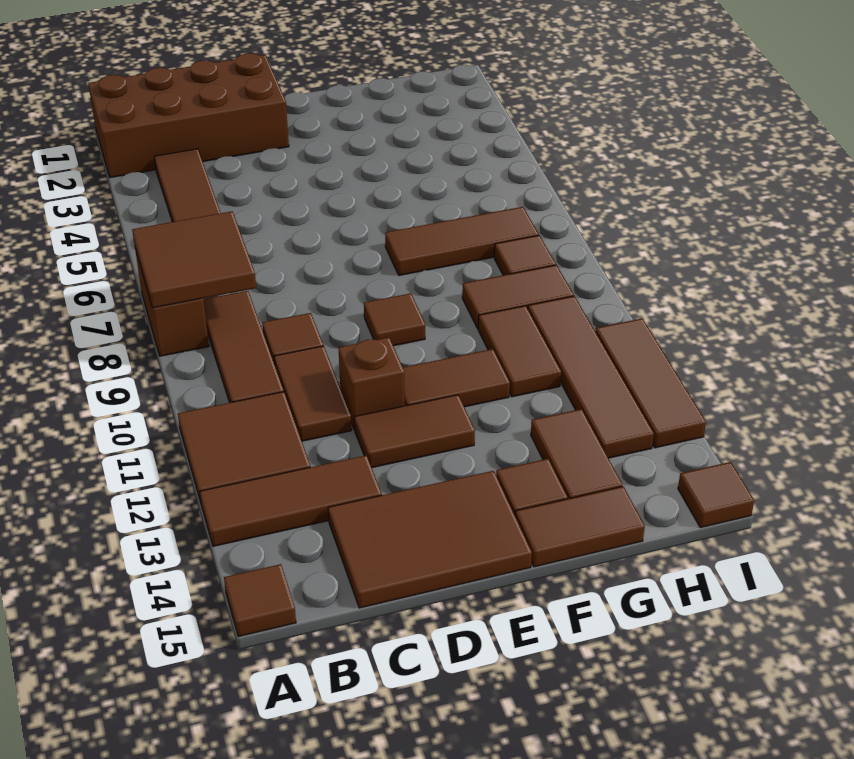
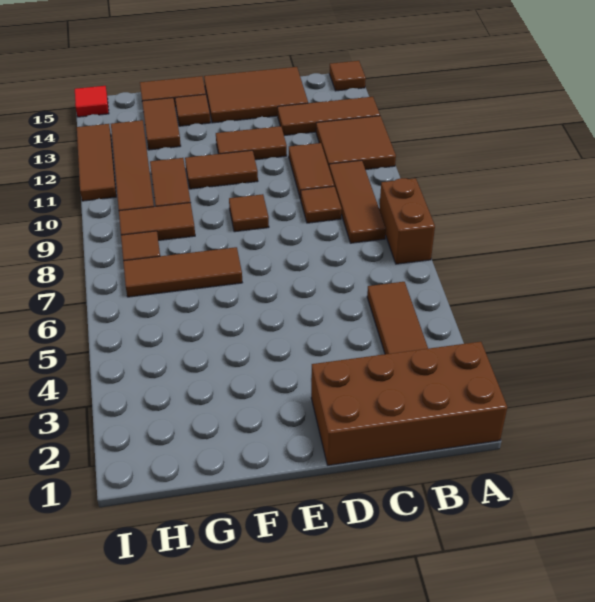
brown 2x2 tile [132,211,256,308] -> none
brown 1x1 brick [338,337,405,430] -> none
brown 1x1 tile [678,462,754,528] -> red 1x1 tile [75,86,109,117]

